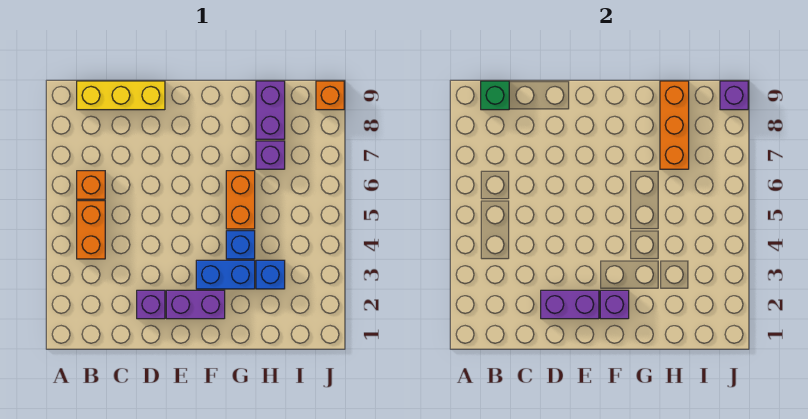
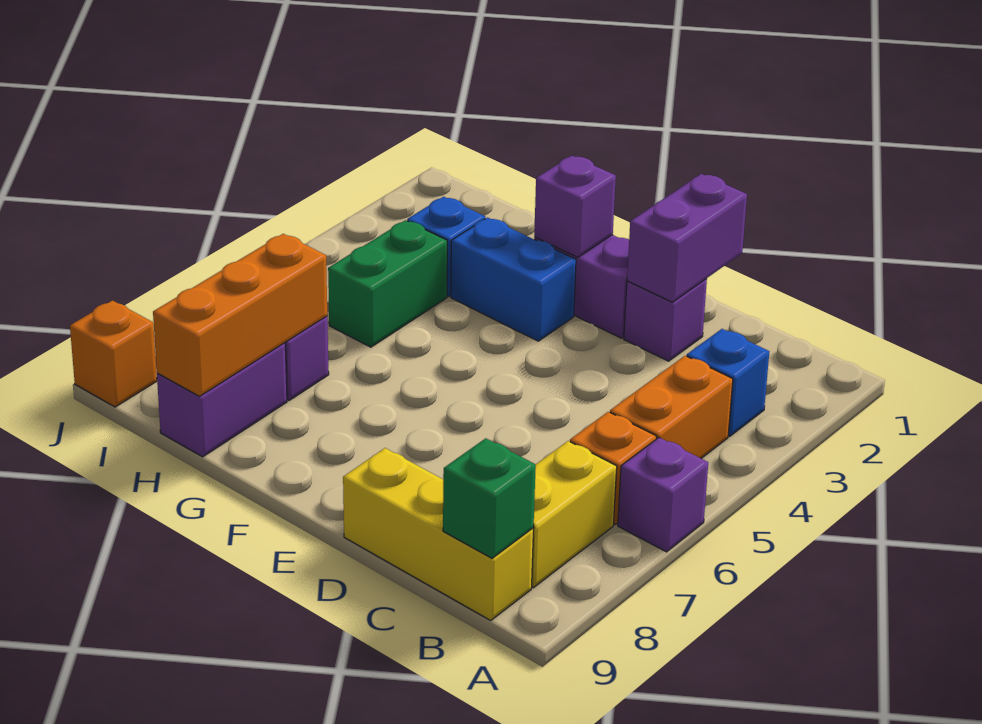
none -> yellow 1x2 brick [532,441,617,588]
purple 1x2 brick [541,290,599,319] -> purple 1x2 brick turned to [627,174,747,302]
blue 1x1 brick [226,231,255,259] -> blue 1x1 brick moved to [687,329,769,436]
orange 1x2 brick [226,171,255,229] -> none
none -> green 1x2 brick [328,220,447,347]
purple 1x1 brick [720,81,748,110] -> purple 1x1 brick moved to [618,438,708,552]

